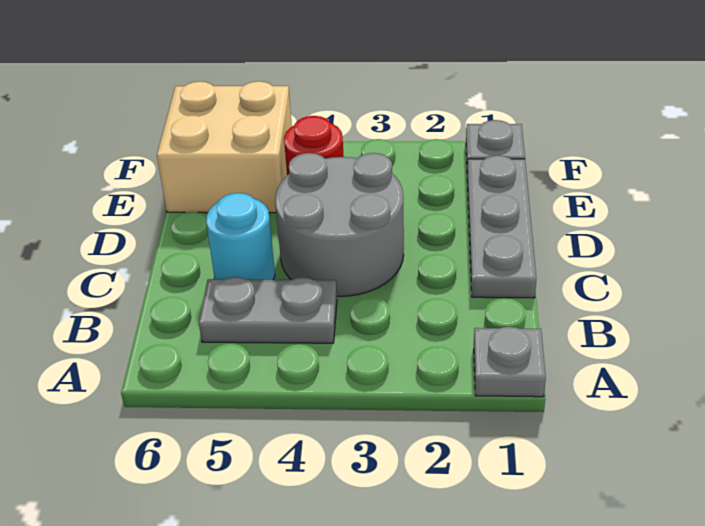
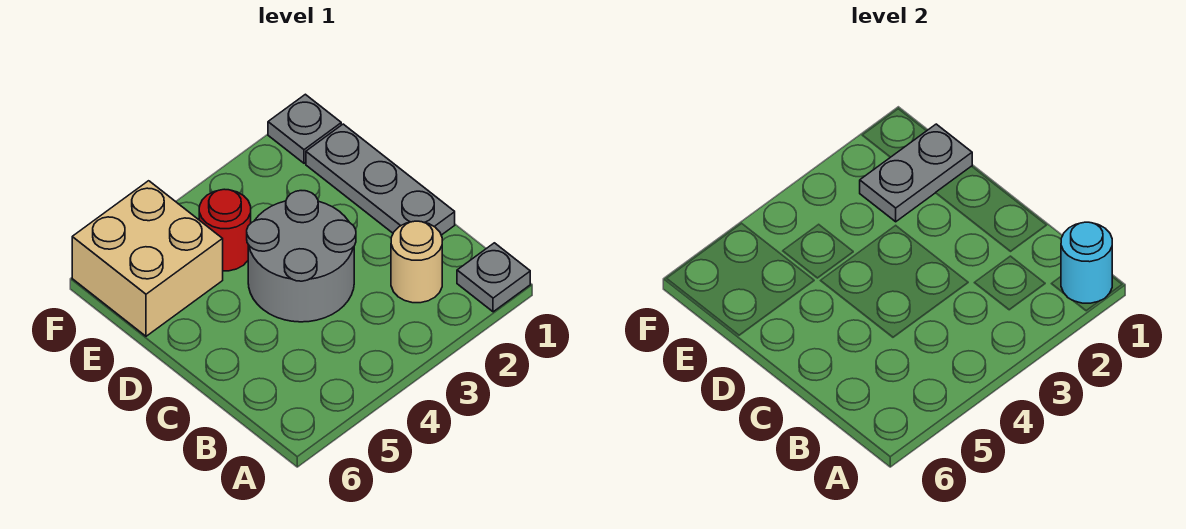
none -> tan 1x1 round brick [391,221,442,303]
grey 1x2 plate [199,277,337,343] -> grey 1x2 plate moved to [860,124,972,222]
cyan 1x1 round brick [206,193,275,280] -> cyan 1x1 round brick moved to [1061,222,1112,303]

